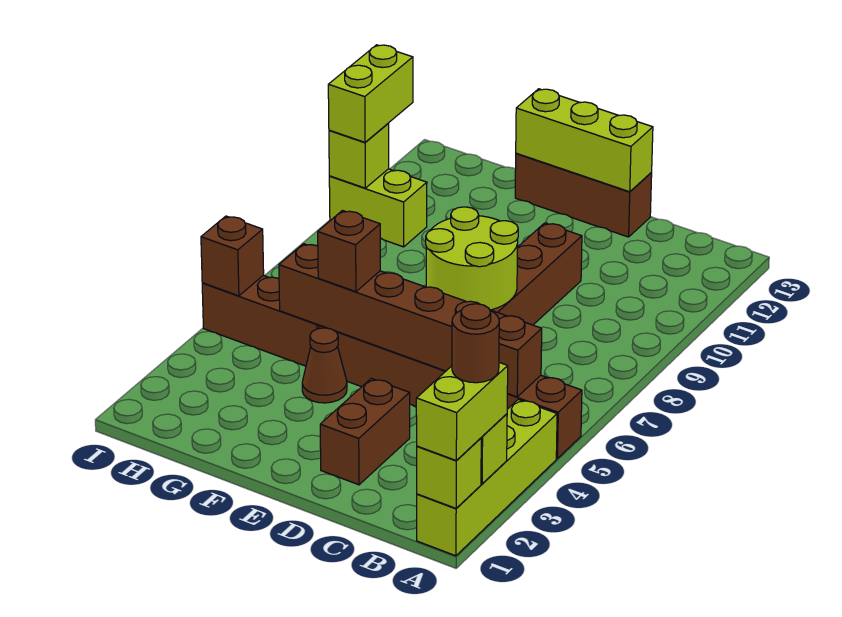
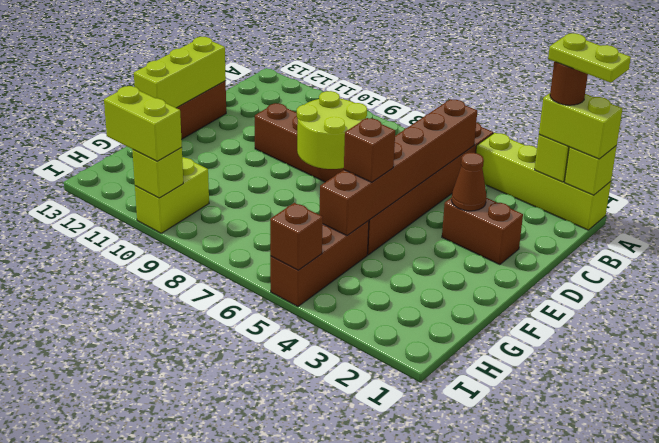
none -> lime 1x2 plate [548,33,631,83]
brown 1x1 cone [302,328,347,403] -> brown 1x1 cone moved to [452,153,487,211]

